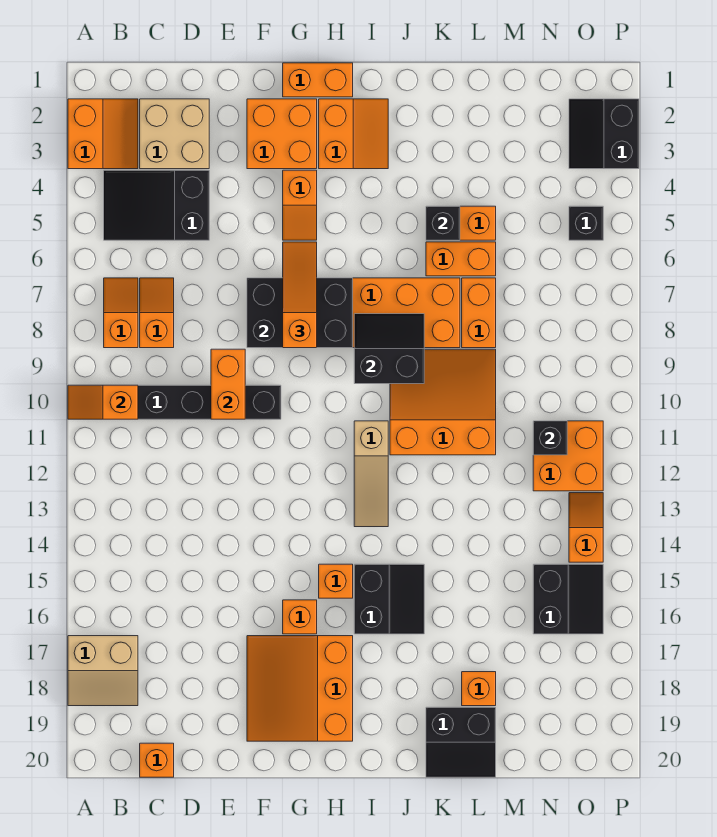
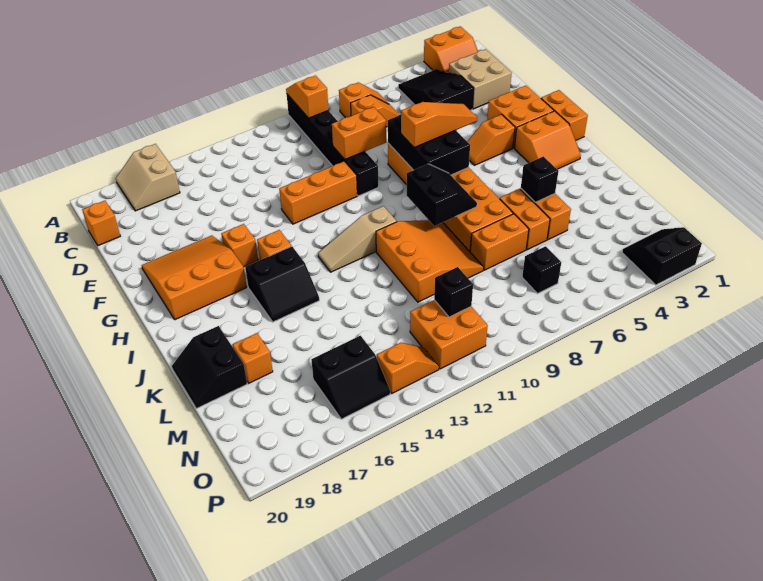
none -> orange 1x3 brick [279,161,357,224]
black 1x1 brick [569,206,603,240] -> black 1x1 brick moved to [522,246,561,294]

